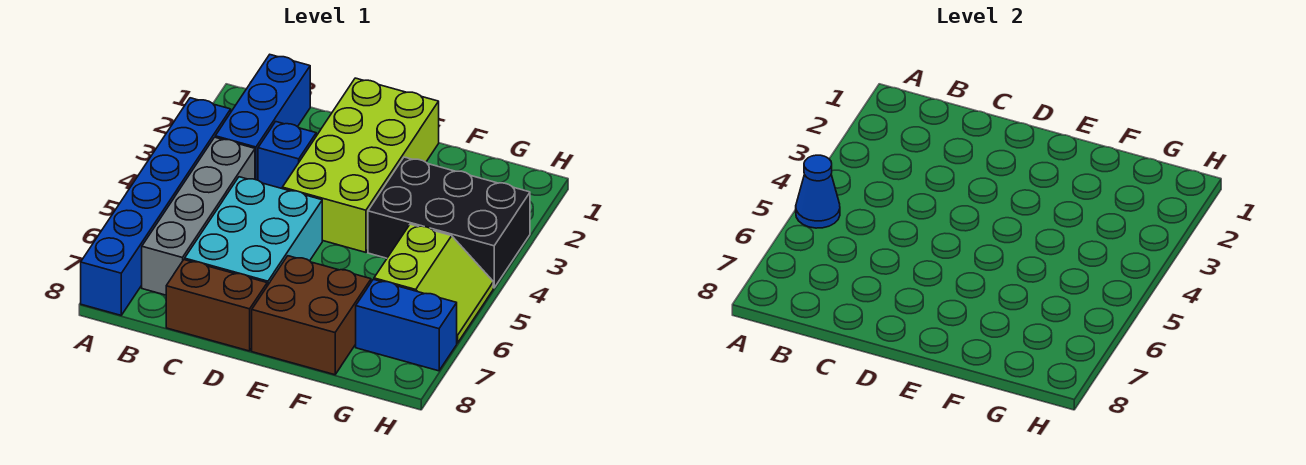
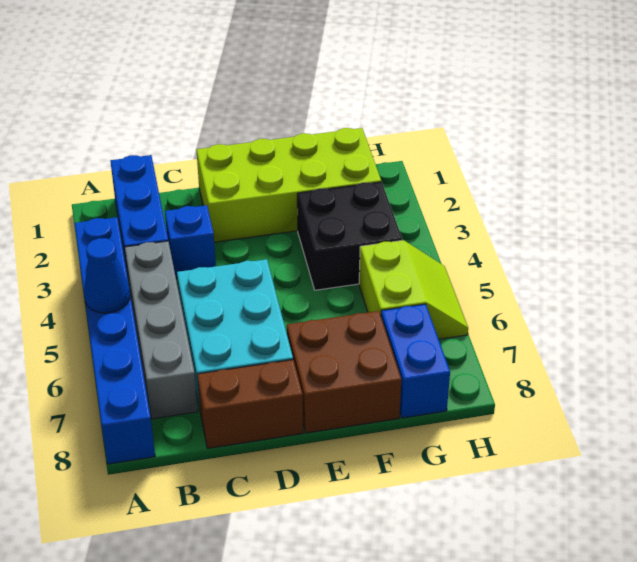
lime 2x4 brick [282,78,439,252] -> lime 2x4 brick turned to [196,128,381,242]
black 2x3 brick [368,157,530,288] -> black 2x2 brick [297,182,402,290]
blue 1x2 brick [356,279,457,371] -> blue 1x2 brick turned to [381,304,450,418]

